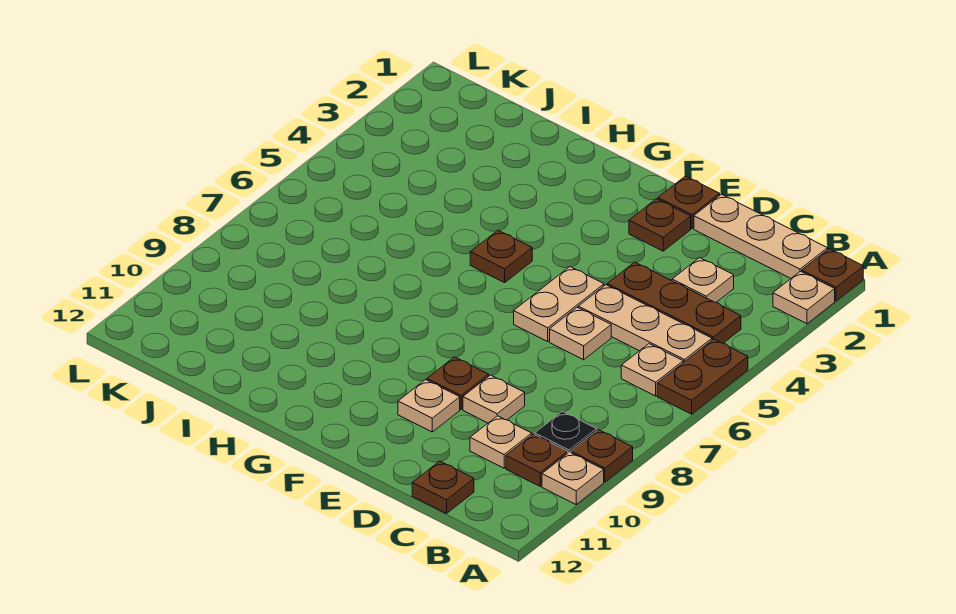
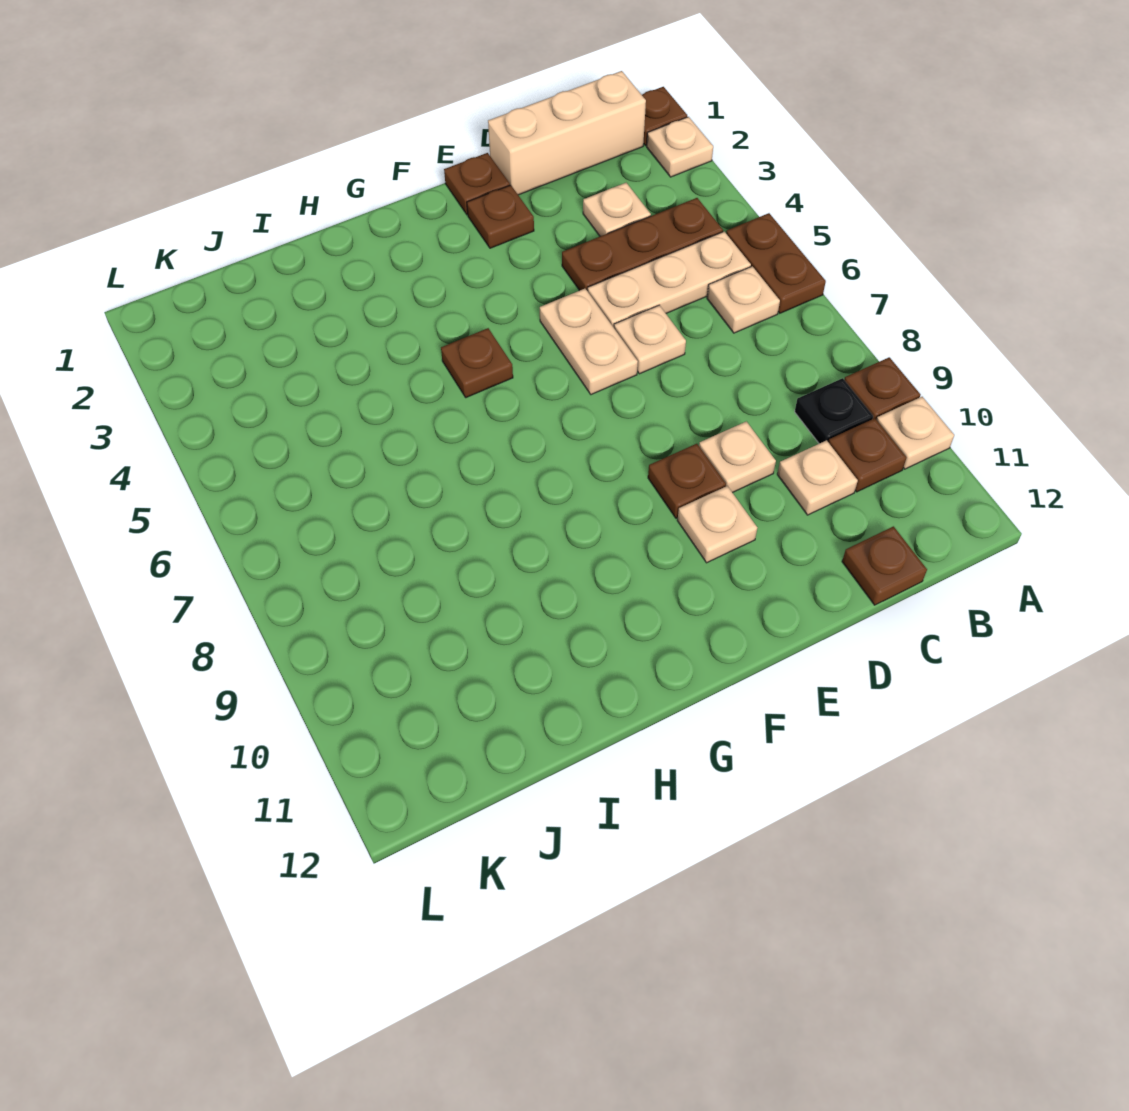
tan 1x3 plate [694,194,828,278] -> tan 1x3 brick [488,71,646,195]

